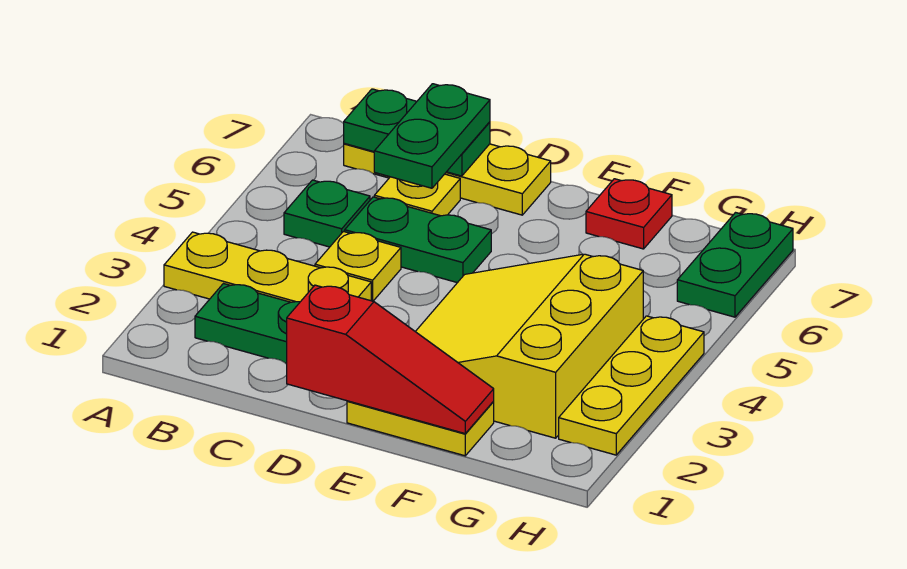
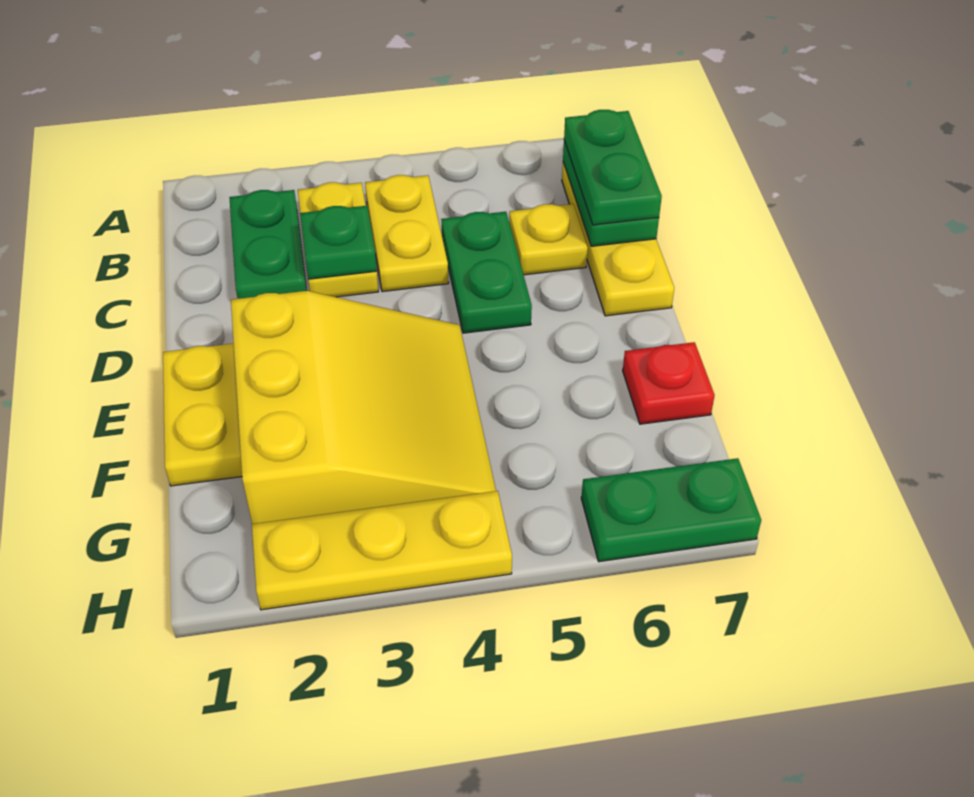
yellow 1x3 plate [164,232,371,302] -> yellow 1x2 plate [298,182,378,297]
green 1x1 plate [284,180,370,247] -> green 1x1 plate moved to [300,206,377,279]
yellow 1x1 plate [315,232,401,301] -> yellow 1x2 plate [365,175,449,292]
green 1x2 plate [374,84,490,188] -> green 1x2 plate turned to [564,110,662,225]
red 1x3 slope [287,285,494,433] -> none
yellow 3x3 slope [415,254,643,438] -> yellow 3x3 slope turned to [231,290,496,524]

